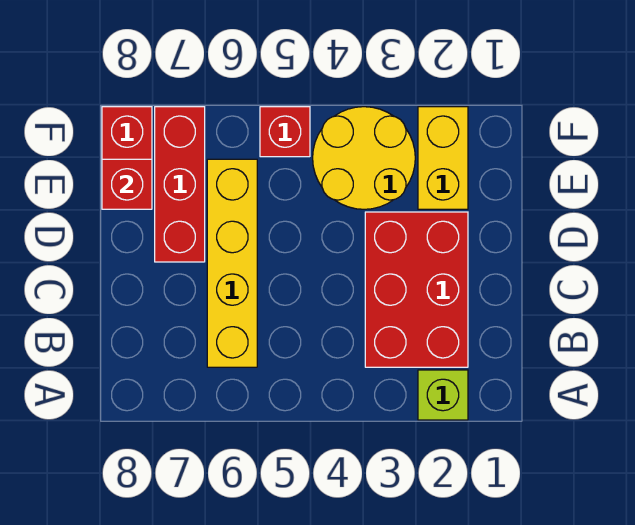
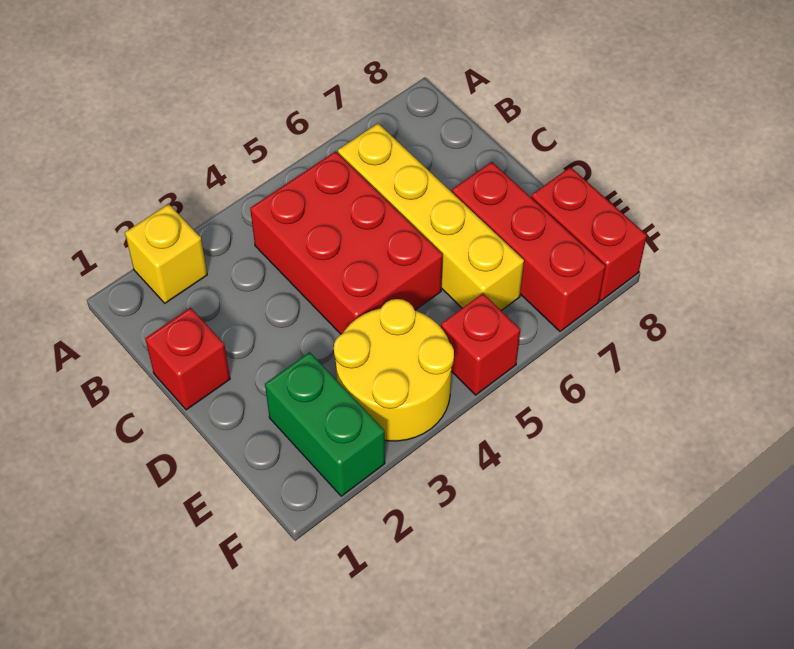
lime 1x1 brick [418,370,468,420] -> yellow 1x1 brick [125,204,207,303]
red 2x3 brick [365,212,468,367] -> red 2x3 brick moved to [250,151,443,334]
yellow 1x2 brick [418,107,468,209] -> green 1x2 brick [265,352,385,496]
red 1x1 brick [102,159,152,209] -> red 1x1 brick moved to [145,308,230,410]

